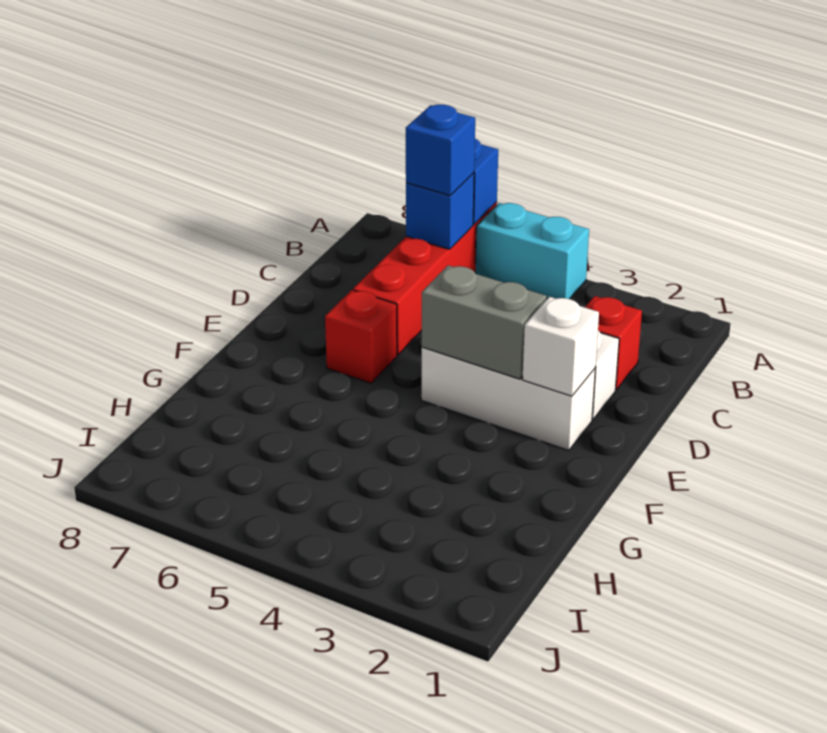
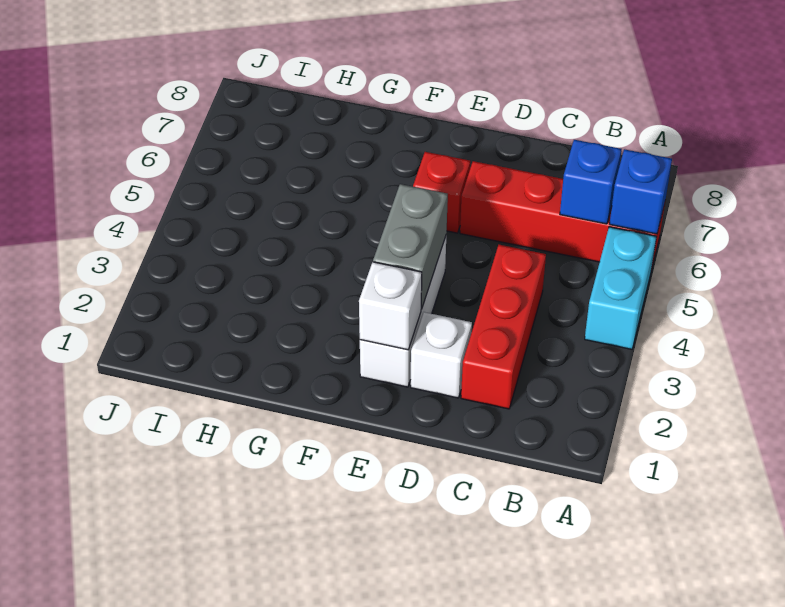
blue 1x1 brick [406,105,475,195] -> none
red 1x1 brick [585,296,642,390] -> red 1x3 brick [461,245,546,409]

